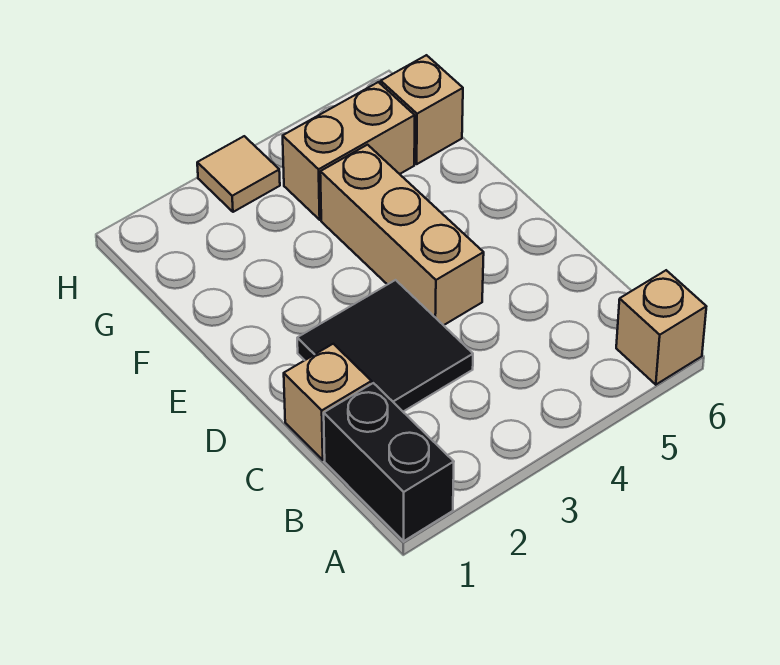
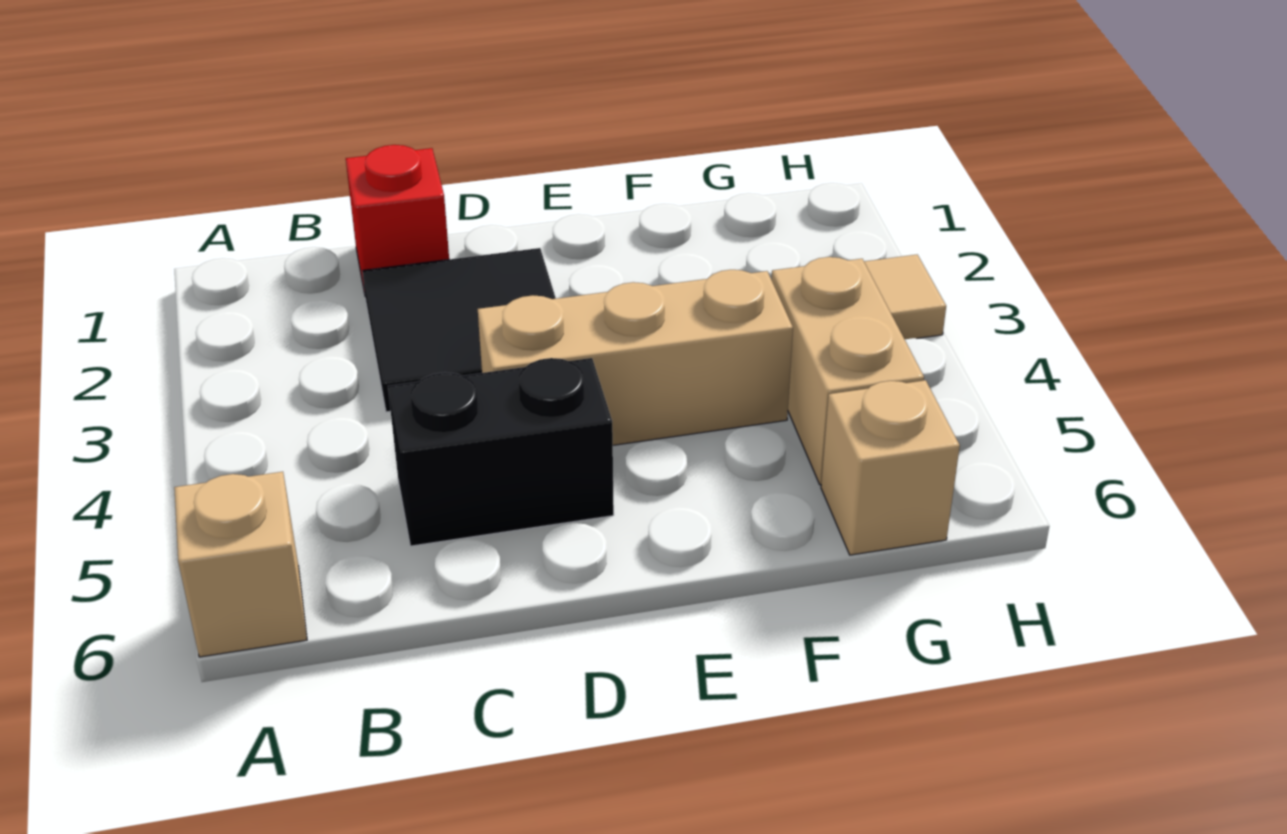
black 1x2 brick [324,383,454,541] -> black 1x2 brick moved to [388,358,614,546]
tan 1x1 brick [284,344,372,460] -> red 1x1 brick [346,145,449,292]

